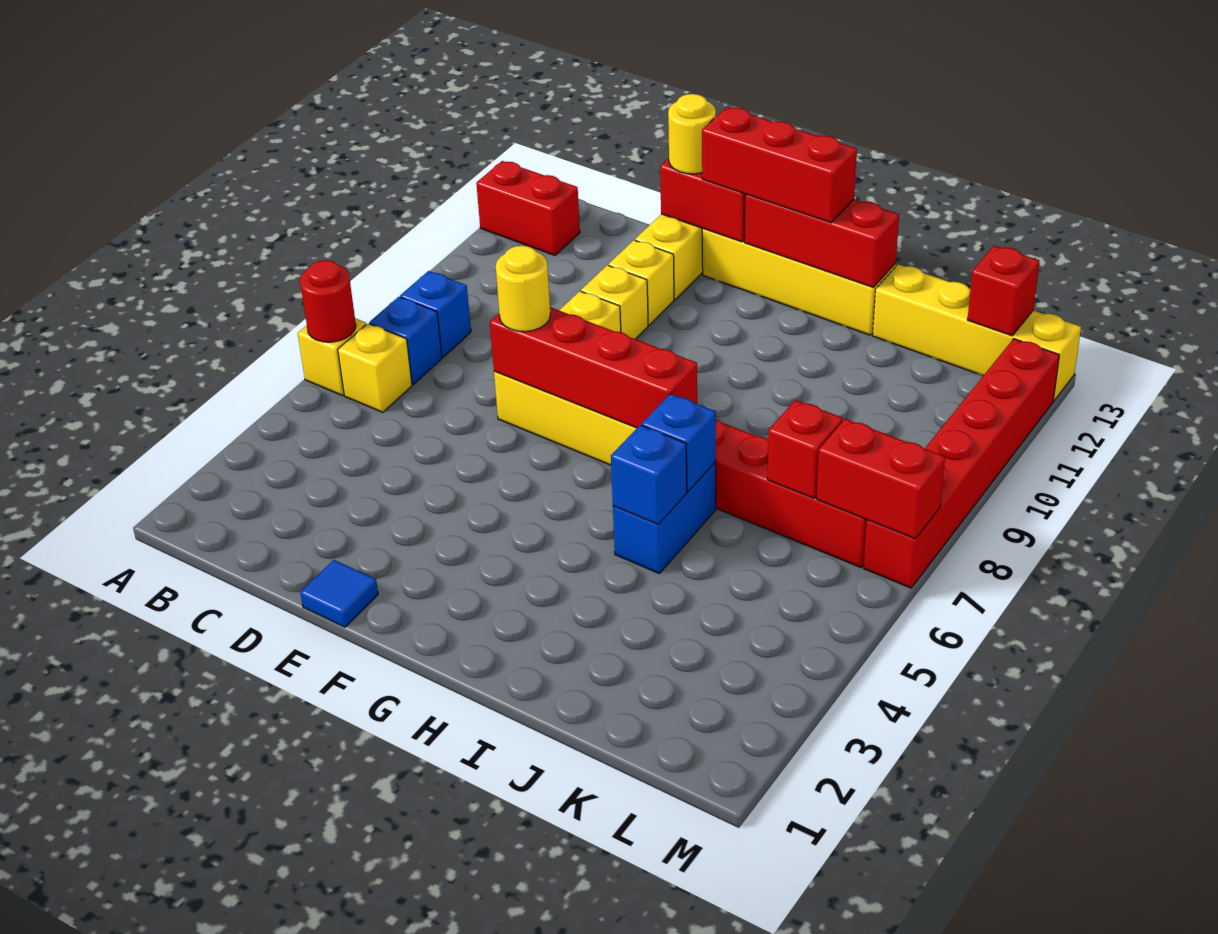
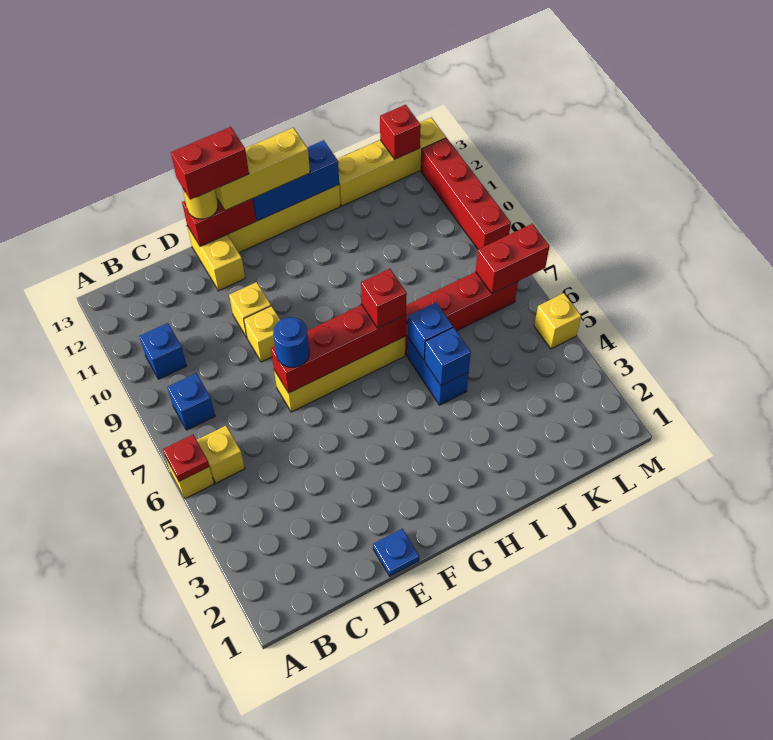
red 1x1 round brick [300,260,356,342] -> red 1x1 plate [163,435,209,481]
red 1x2 brick [476,161,580,255] -> red 1x2 brick moved to [171,127,249,200]
blue 1x1 brick [369,297,442,384] -> blue 1x1 brick moved to [139,323,187,379]
blue 1x1 tile [300,560,378,627] -> blue 1x1 plate [373,529,419,576]
yellow 1x1 round brick [496,246,550,332] -> blue 1x1 round brick [273,317,309,367]
yellow 1x1 brick [608,240,674,325] -> yellow 1x1 brick moved to [534,293,581,349]
red 1x3 brick [702,107,857,223] -> yellow 1x3 brick [215,128,310,211]
red 1x3 brick [744,194,899,288] -> blue 1x3 brick [253,140,339,221]
red 1x1 brick [767,400,843,498] -> red 1x1 brick moved to [361,269,407,328]
red 1x6 brick [864,339,1059,588] -> red 1x4 brick [421,138,511,249]

